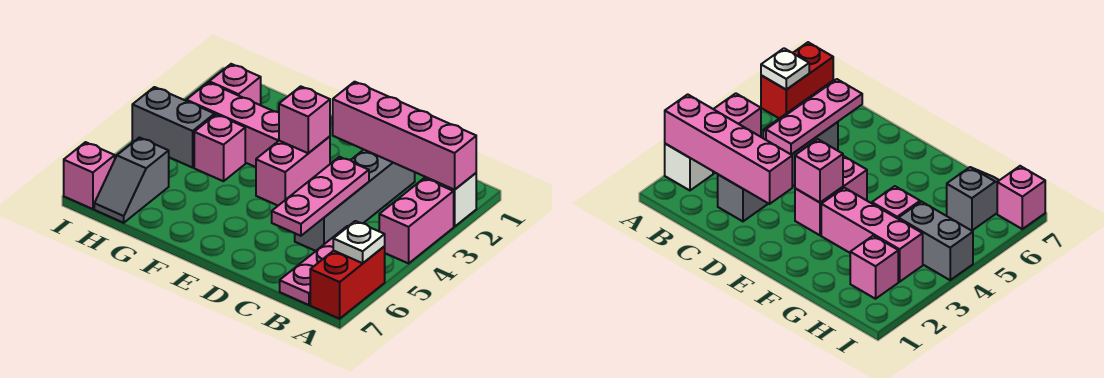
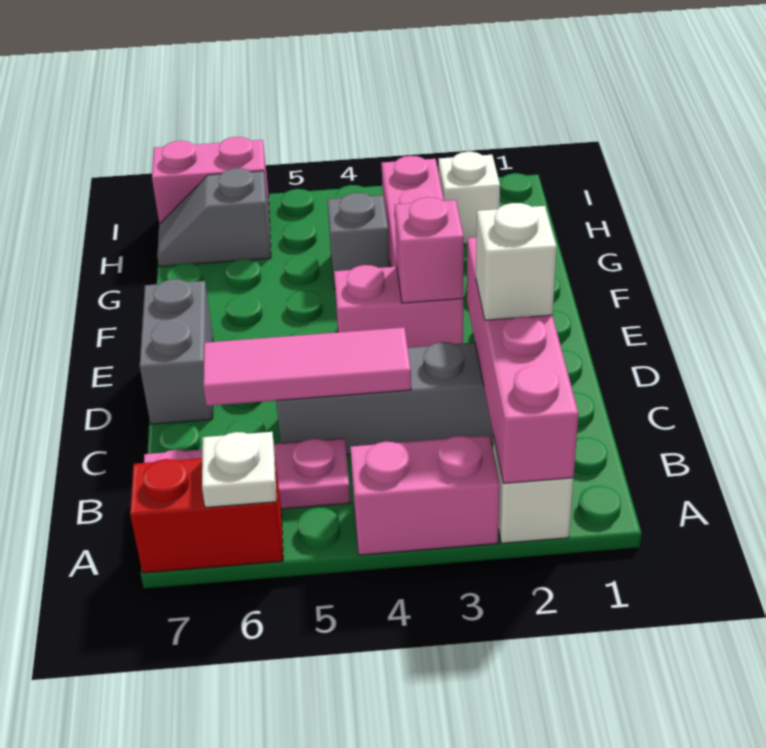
none -> white 1x1 brick [476,203,557,320]
pink 1x3 plate [272,157,369,236] -> pink 1x3 tile [203,327,411,406]
pink 1x1 brick [194,114,245,181] -> grey 1x1 brick [327,193,389,289]
pink 1x1 brick [209,64,261,105] -> white 1x1 brick [438,152,500,244]
grey 1x2 brick [132,87,215,168] -> grey 1x2 brick moved to [140,279,213,424]
pink 1x1 brick [64,142,115,209] -> pink 1x2 brick [152,137,270,224]

